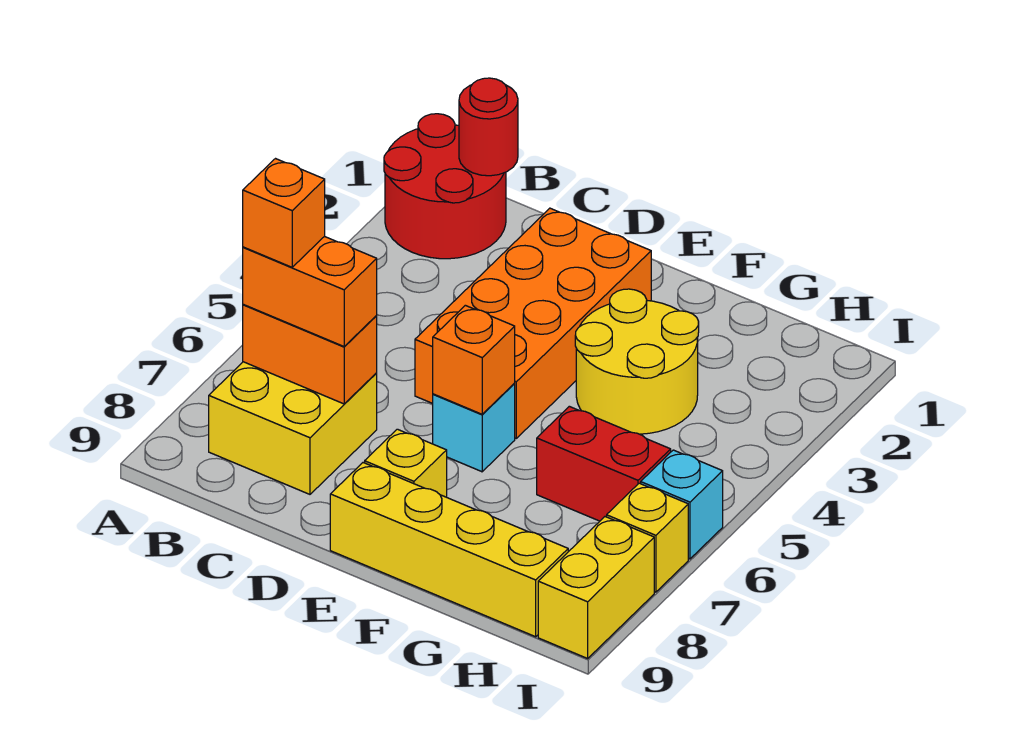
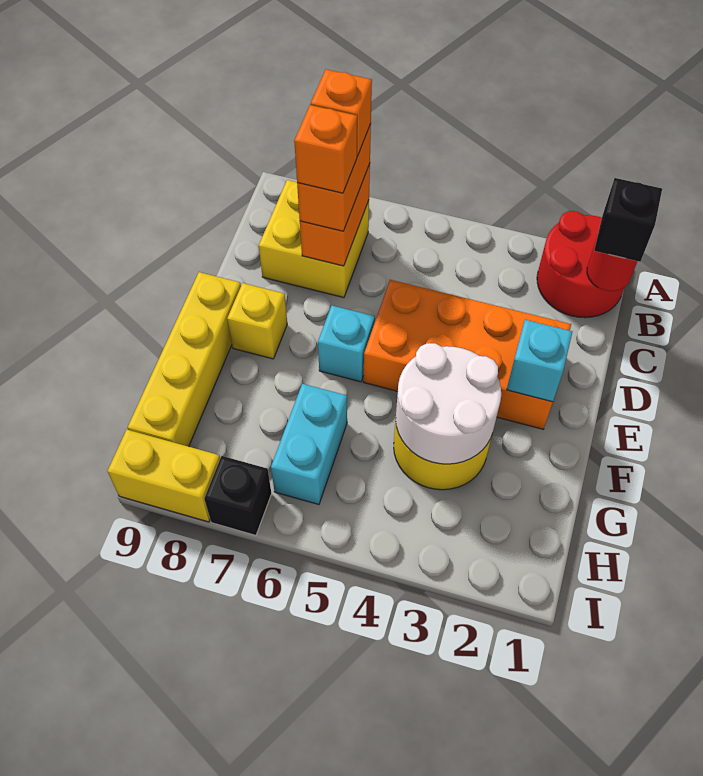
none -> black 1x1 brick [594,178,662,262]
orange 1x1 brick [433,305,515,414] -> orange 1x1 brick moved to [294,105,357,193]
none -> white 2x2 round brick [396,343,501,464]
red 1x2 brick [537,406,671,521] -> cyan 1x2 brick [271,384,347,505]
cyan 1x1 brick [641,450,723,559] -> cyan 1x1 brick moved to [507,320,572,402]
yellow 1x1 brick [607,483,688,592] -> black 1x1 brick [204,456,272,535]

